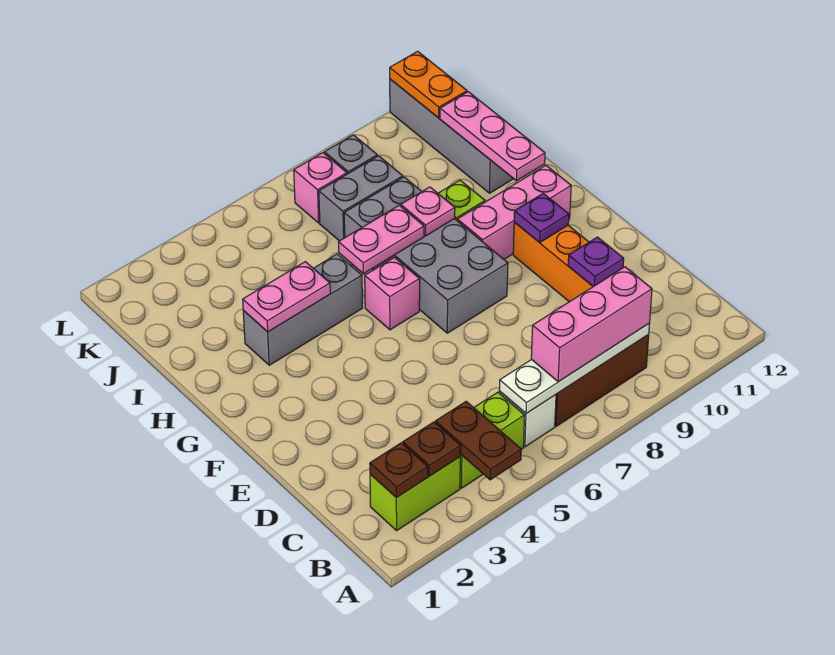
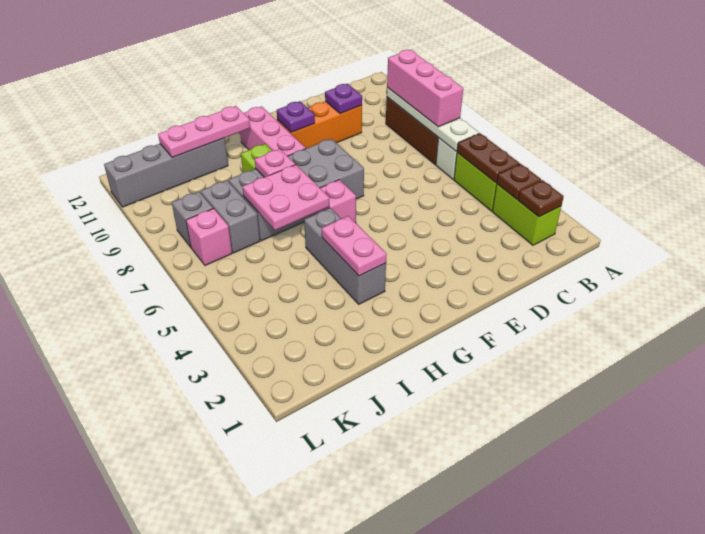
brown 1x2 plate [435,401,521,480] -> brown 1x2 plate turned to [457,133,520,183]
pink 1x2 plate [339,205,424,274] -> pink 2x2 plate [242,165,329,230]
orange 1x2 plate [390,51,467,118] -> none

